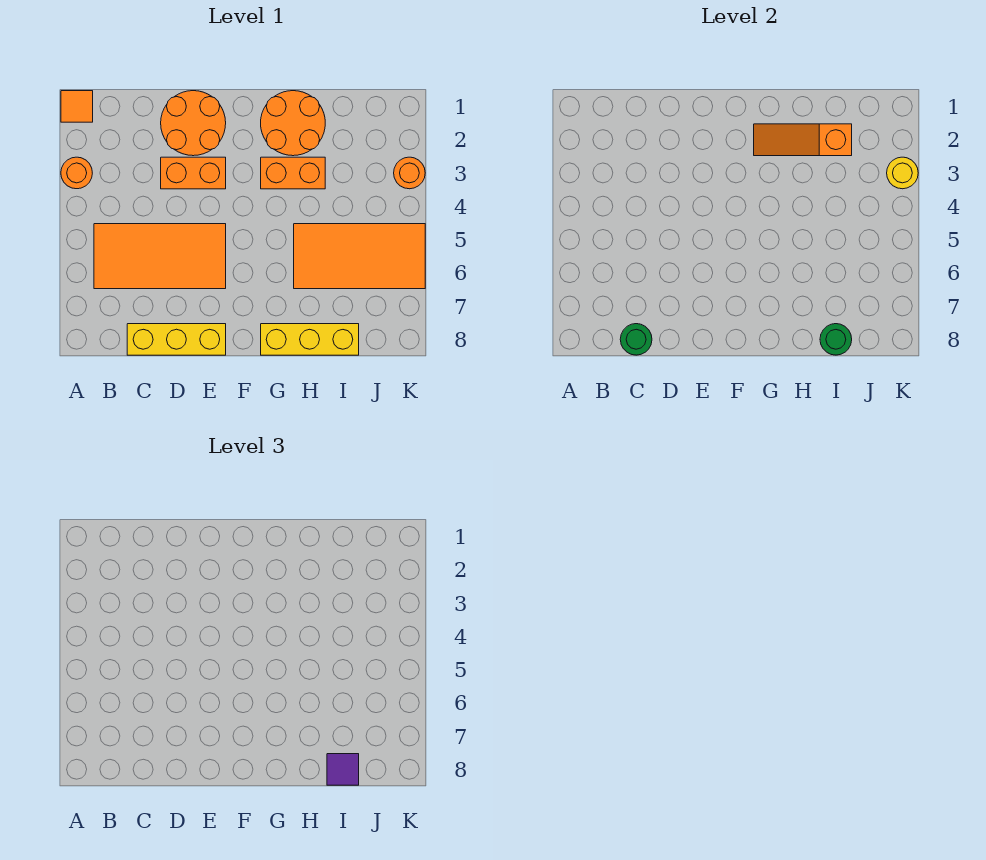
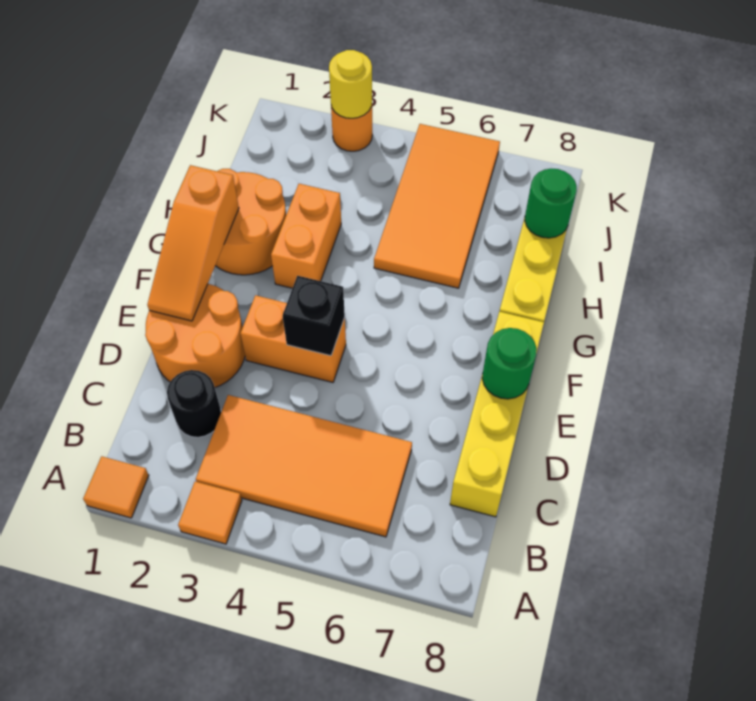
orange 1x1 round brick [61,157,92,189] -> orange 1x1 tile [178,482,242,544]
orange 2x4 tile [94,224,226,289] -> orange 2x4 tile turned to [196,395,412,537]
none -> black 1x1 round brick [167,370,221,437]
yellow 1x3 brick [127,324,226,355] -> yellow 1x4 brick [450,312,544,517]
green 1x1 round brick [620,324,652,355] -> green 1x1 round brick moved to [482,328,537,399]
orange 1x2 brick [161,157,226,189] -> orange 1x2 brick turned to [240,295,346,382]
none -> black 1x1 brick [283,276,345,356]
orange 1x3 slope [754,124,852,156] -> orange 1x3 slope moved to [147,165,239,321]
purple 1x1 tile [327,754,359,785] -> none

